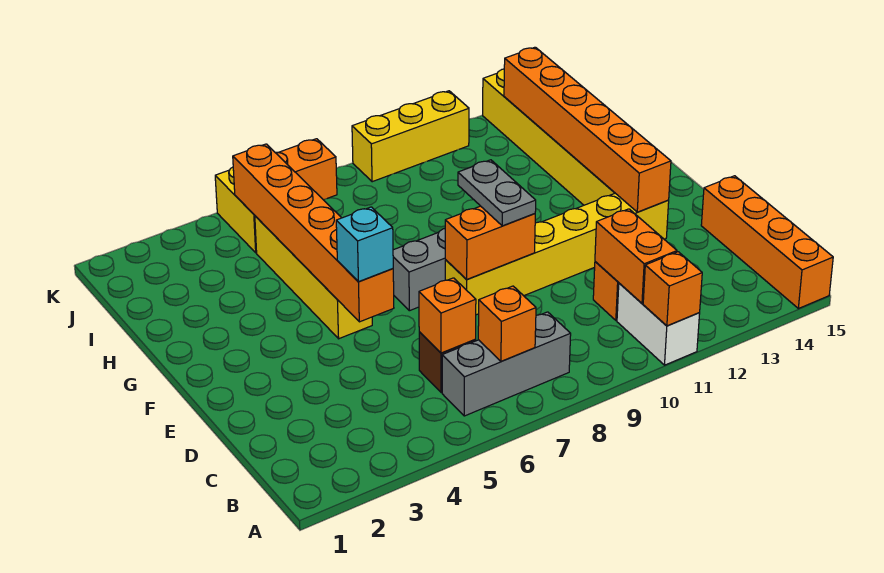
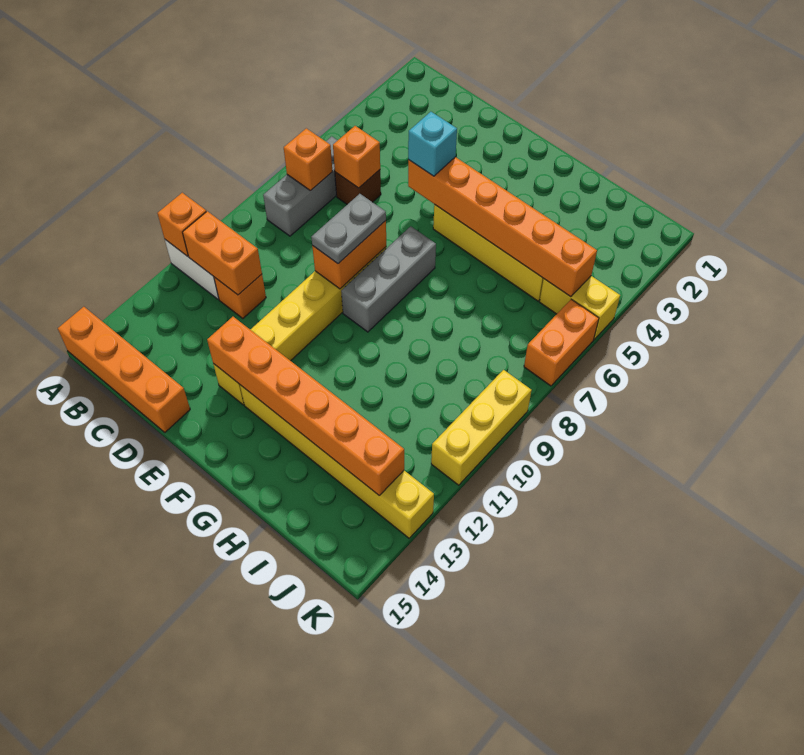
grey 1x2 plate [458,160,536,226] -> grey 1x2 plate turned to [311,194,386,264]

